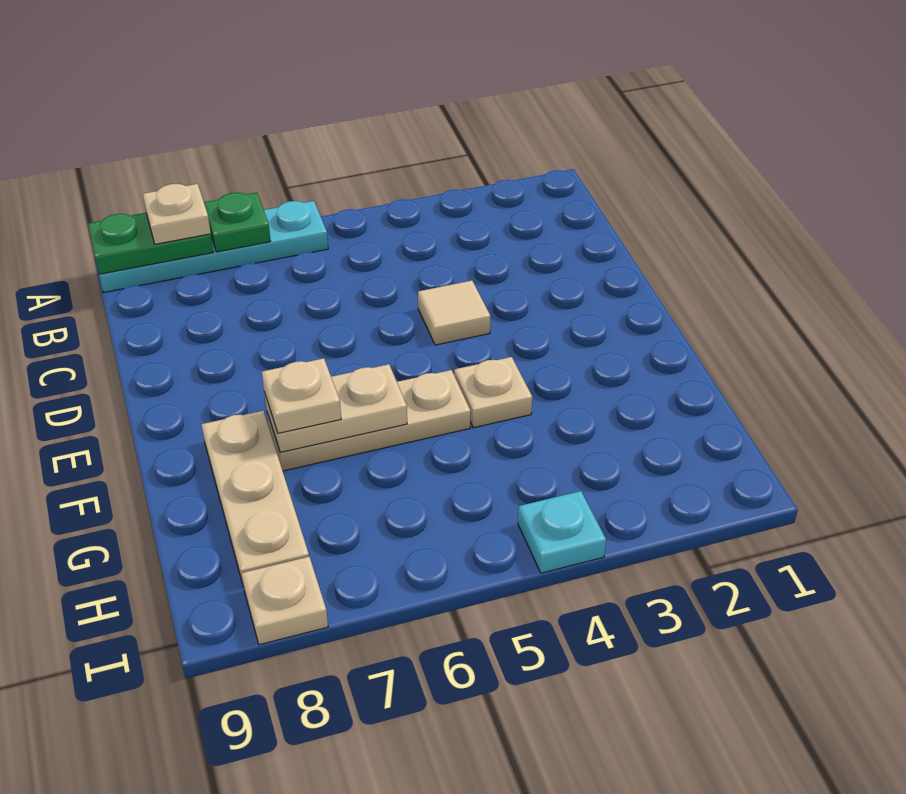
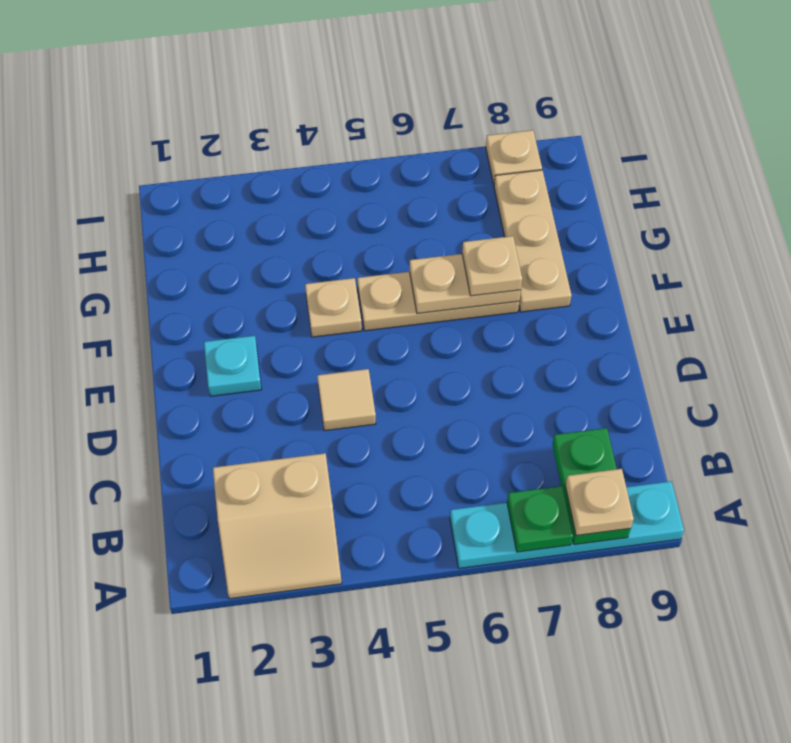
none -> tan 2x2 slope [213,453,342,599]
green 1x2 plate [88,213,213,274] -> green 1x2 plate turned to [552,428,630,545]
cyan 1x1 plate [518,491,606,573] -> cyan 1x1 plate moved to [204,336,262,396]

